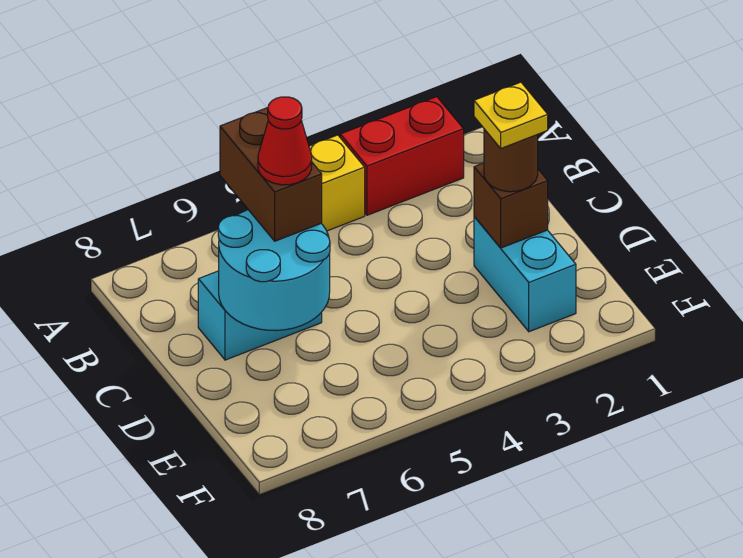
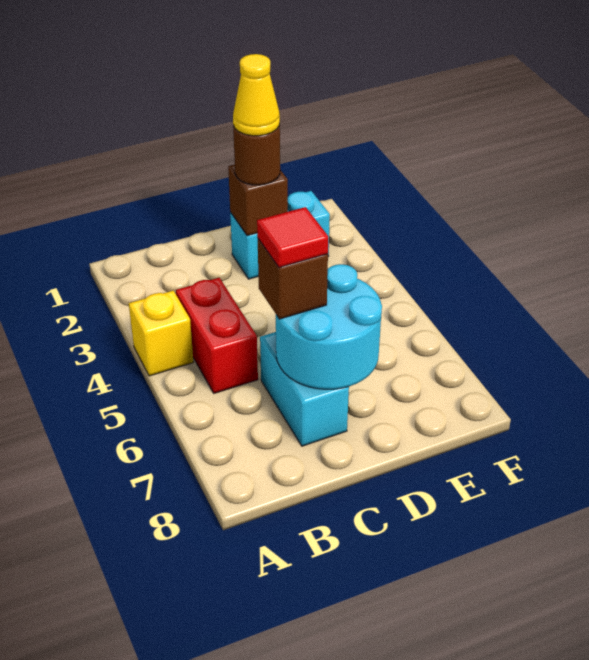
red 1x2 brick [340,97,464,215] -> red 1x2 brick moved to [176,278,258,393]
brown 1x2 brick [220,108,322,241] -> brown 1x1 brick [258,239,328,319]
red 1x1 cone [258,97,312,185] -> red 1x1 tile [257,207,328,267]
yellow 1x1 plate [474,82,548,148] -> yellow 1x1 cone [233,54,280,136]

